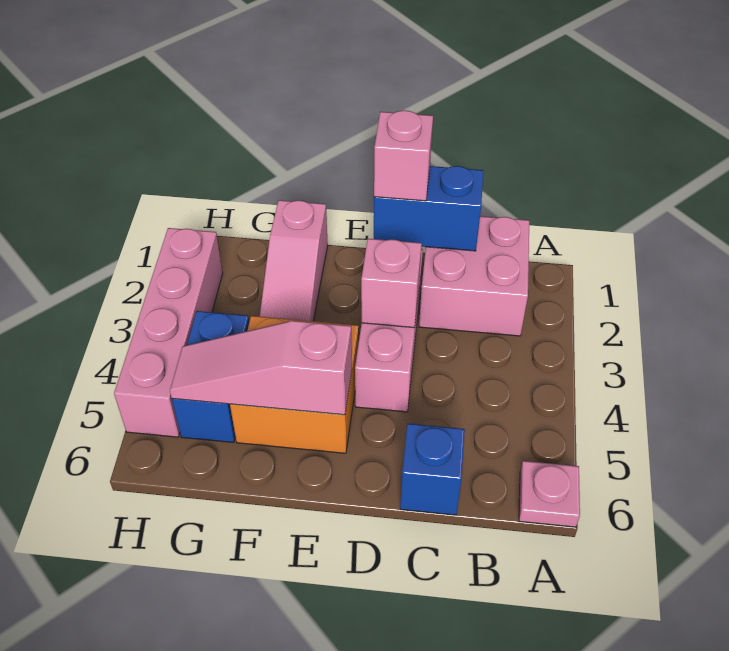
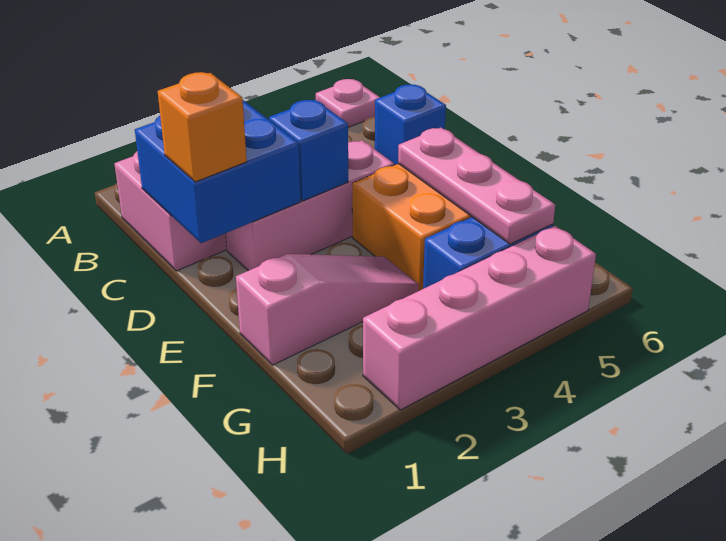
blue 1x2 brick [374,166,483,251] -> blue 2x2 brick [135,100,301,243]
pink 1x1 brick [374,110,433,201] -> orange 1x1 brick [158,72,247,182]
pink 1x1 brick [361,239,422,328] -> blue 1x1 brick [269,100,348,201]
pink 1x3 slope [170,321,352,415] -> pink 1x3 plate [398,128,555,244]

